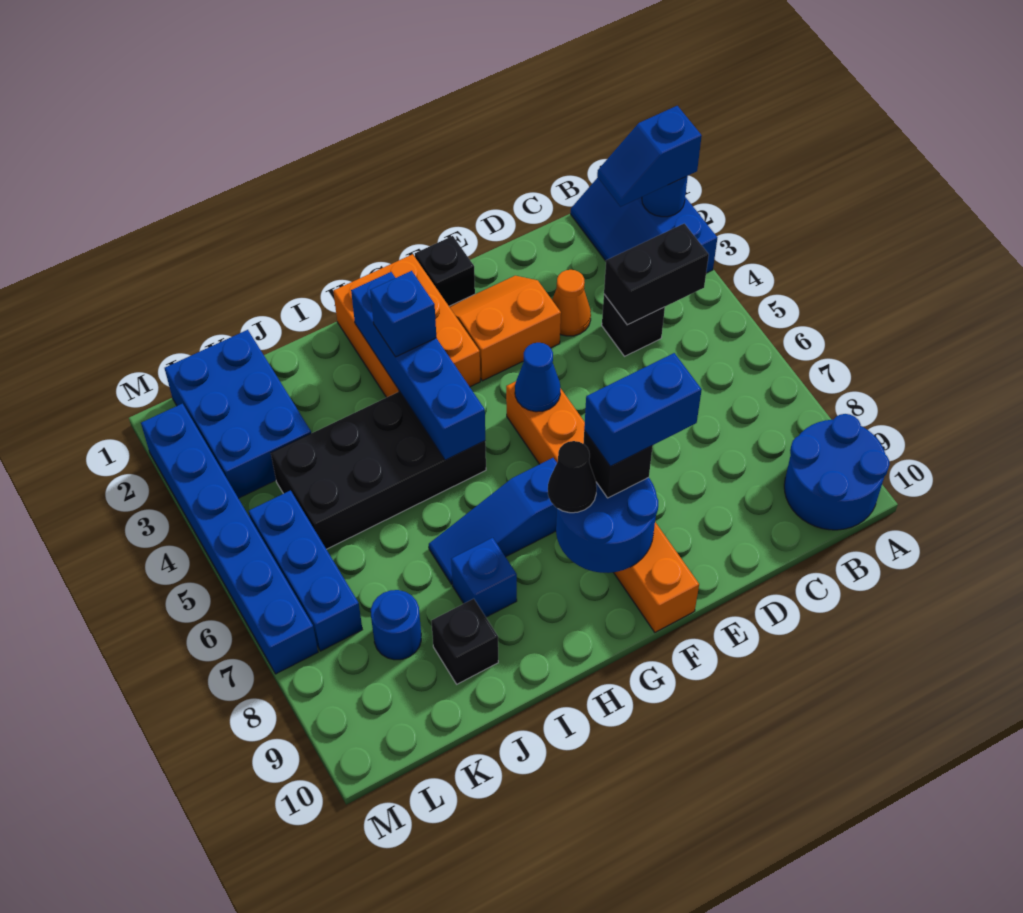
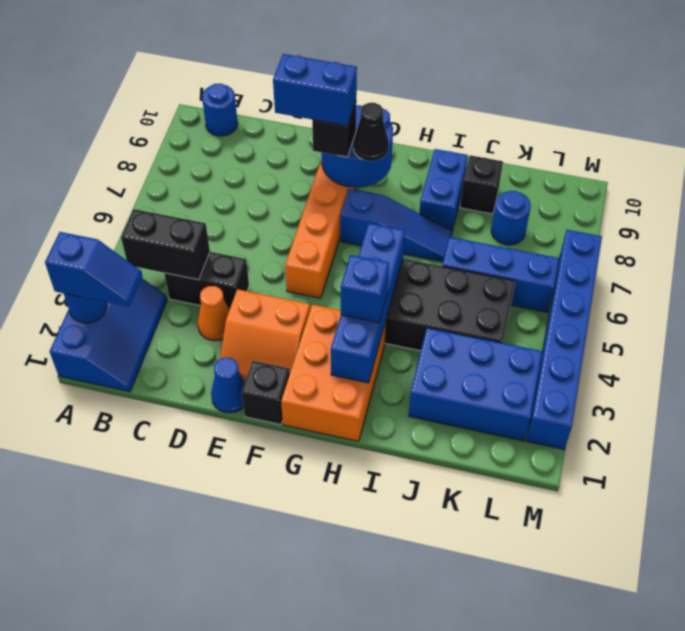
blue 2x2 round brick [784,414,890,530] -> blue 1x1 round brick [202,84,238,136]
black 1x1 brick [602,294,665,356] -> black 1x2 brick [164,252,249,310]
blue 1x1 cone [515,343,560,412] -> blue 1x1 cone moved to [211,358,245,413]
blue 1x1 brick [451,538,517,617] -> blue 1x2 brick [419,149,468,231]
blue 2x3 brick [165,330,311,498] -> blue 2x3 brick turned to [408,328,543,441]
blue 1x3 brick [249,491,362,651] -> blue 1x3 brick turned to [442,237,559,313]

